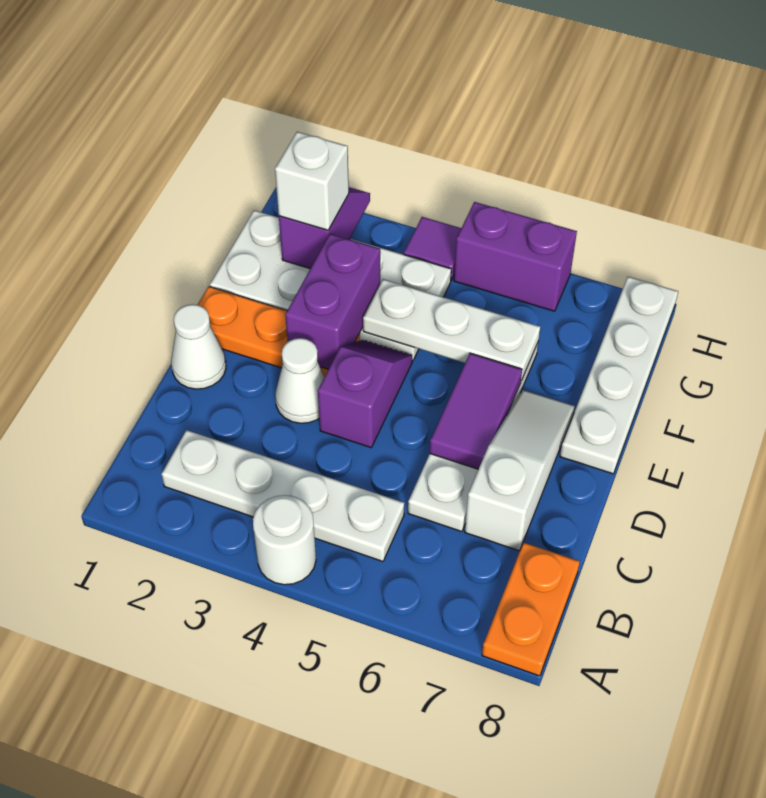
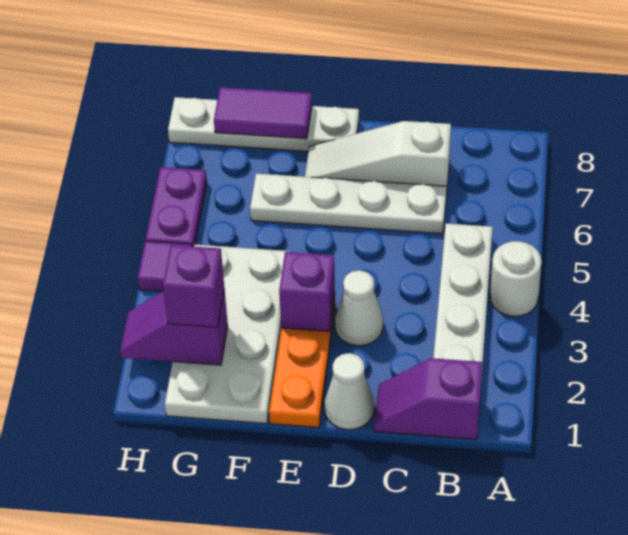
orange 1x2 plate [482,542,580,676] -> none
purple 1x2 slope [318,340,412,448] -> purple 1x2 slope moved to [374,358,482,440]
purple 1x2 tile [430,353,522,469] -> purple 1x2 tile moved to [214,87,312,139]
purple 1x2 brick [285,234,380,369] -> purple 1x1 brick [279,252,335,331]
white 1x3 plate [363,279,540,381] -> none
white 1x1 brick [275,132,349,230] -> purple 1x1 brick [163,245,224,327]
purple 1x2 brick [454,202,577,311] -> purple 1x2 plate [146,167,207,247]

